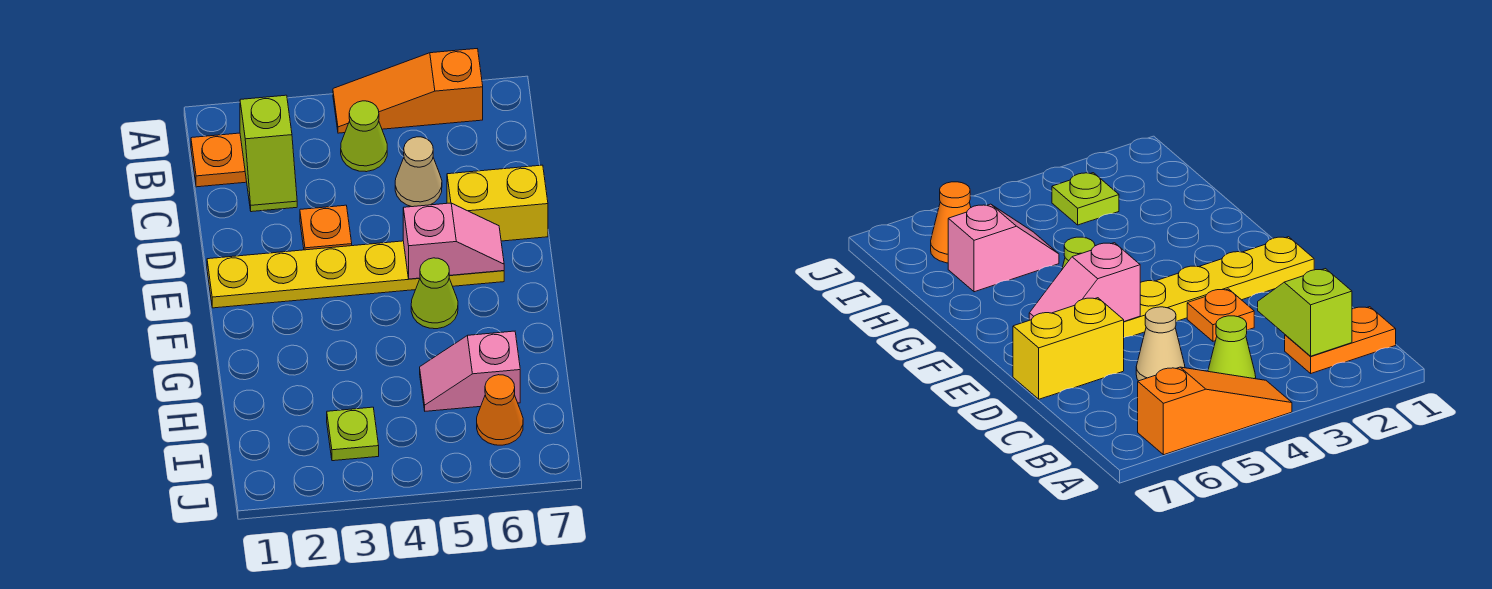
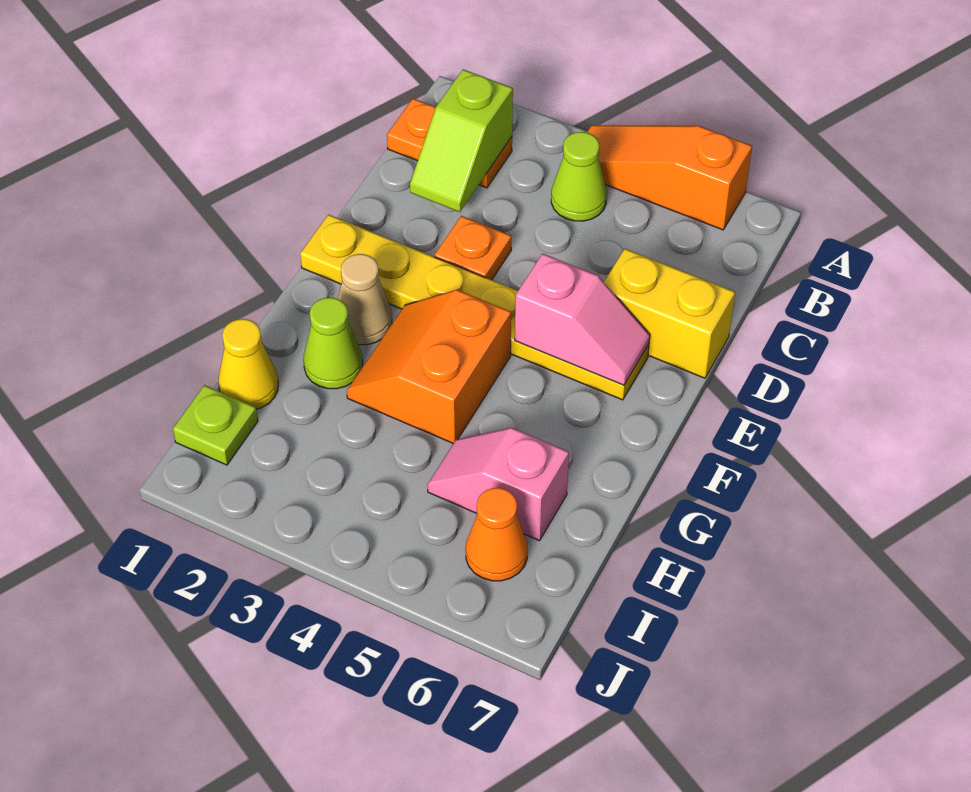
tan 1x1 cone [395,137,442,207] -> tan 1x1 cone moved to [338,254,392,345]
none -> orange 2x2 slope [347,290,511,443]
lime 1x1 cone [411,258,458,329] -> lime 1x1 cone moved to [304,297,363,389]
none -> yellow 1x1 cone [218,319,278,409]
lime 1x1 plate [327,407,379,461] -> lime 1x1 plate moved to [173,385,258,465]

